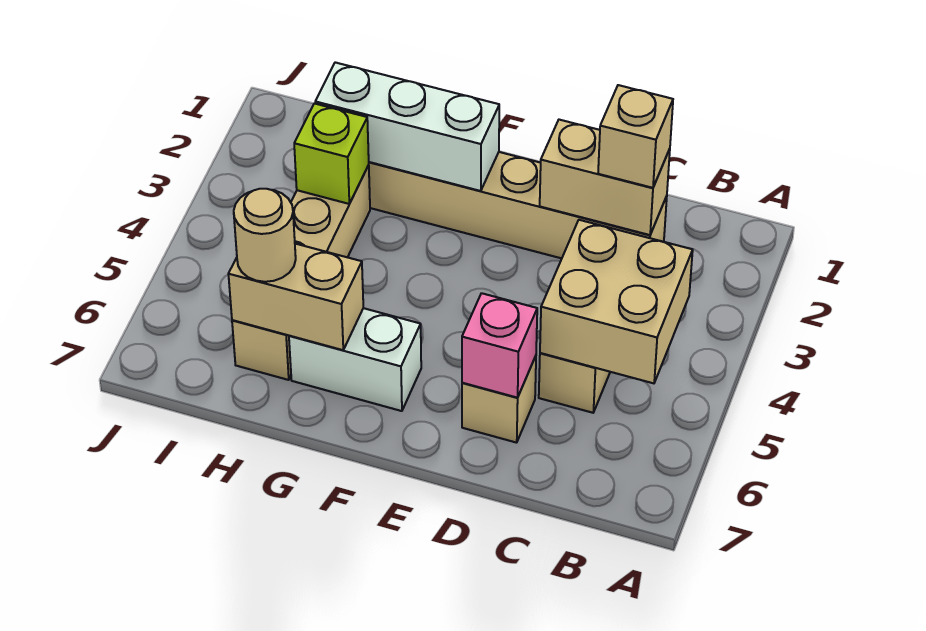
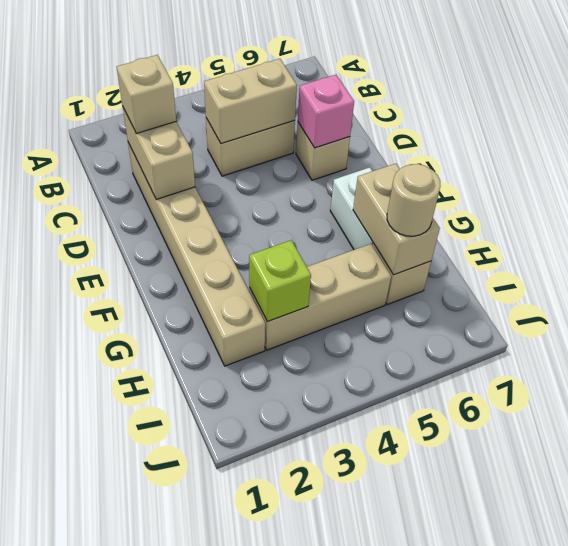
tan 2x2 brick [540,220,693,383] -> tan 1x2 brick [204,59,297,143]
white 1x3 brick [315,62,499,191] -> none

